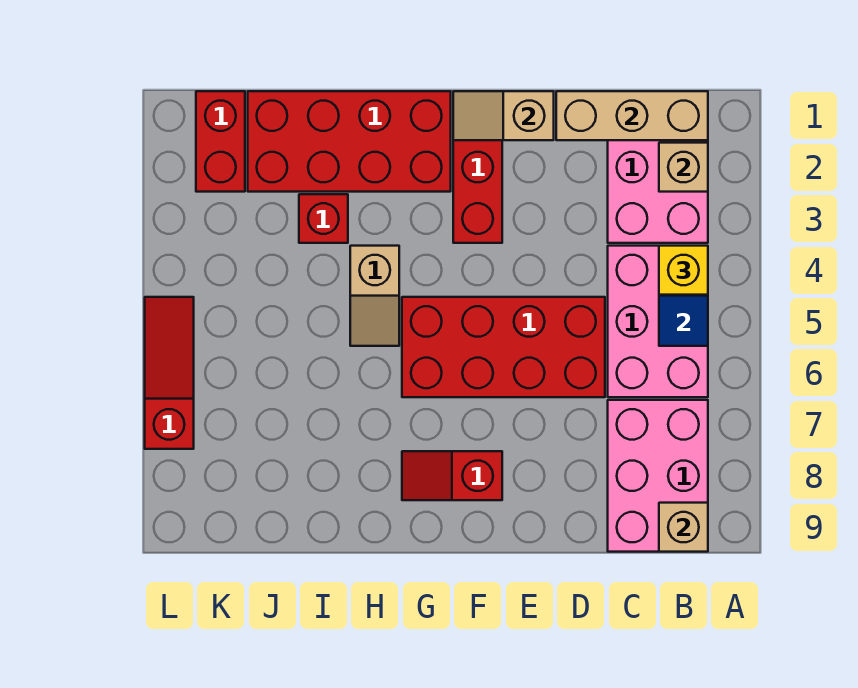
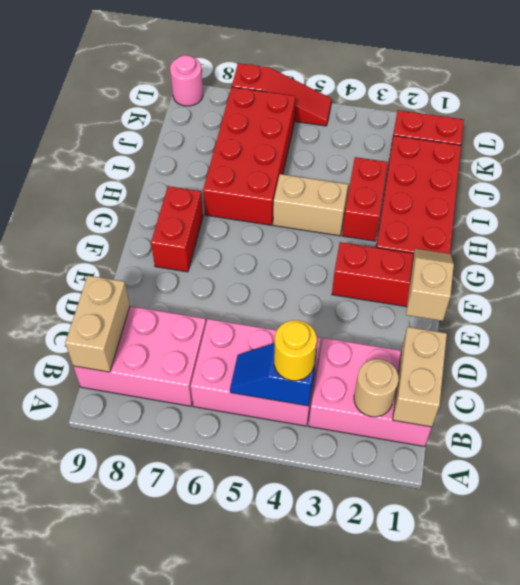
tan 1x3 brick [556,91,708,140] -> tan 1x2 brick [393,327,447,427]
tan 1x1 brick [659,143,708,192] -> tan 1x1 round brick [354,359,399,417]
yellow 1x1 brick [659,246,708,295] -> yellow 1x1 round brick [274,320,317,381]
tan 1x1 brick [659,503,708,552] -> tan 1x2 brick [65,276,130,372]
red 2x4 brick [402,297,605,397] -> red 2x4 brick moved to [203,87,296,225]
red 1x2 slope [402,451,502,500] -> red 1x2 brick [151,186,203,272]
tan 1x2 slope [350,246,399,346] -> tan 1x2 brick [273,174,348,236]
red 1x1 brick [299,194,348,243] -> red 1x2 brick [342,157,388,241]
none -> pink 1x1 round brick [170,55,203,106]

